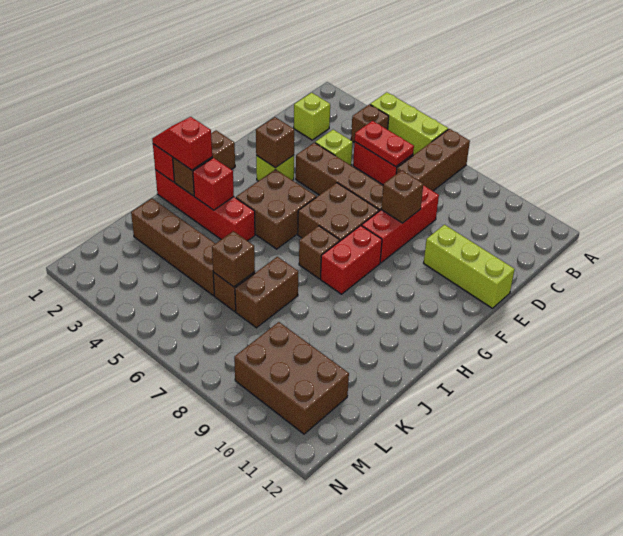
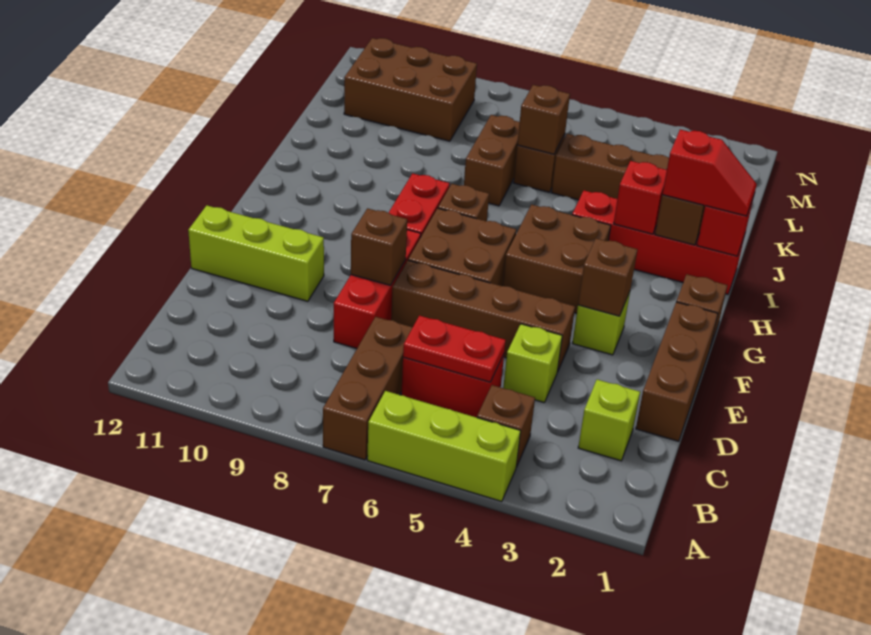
none -> brown 1x3 brick [636,302,718,441]

